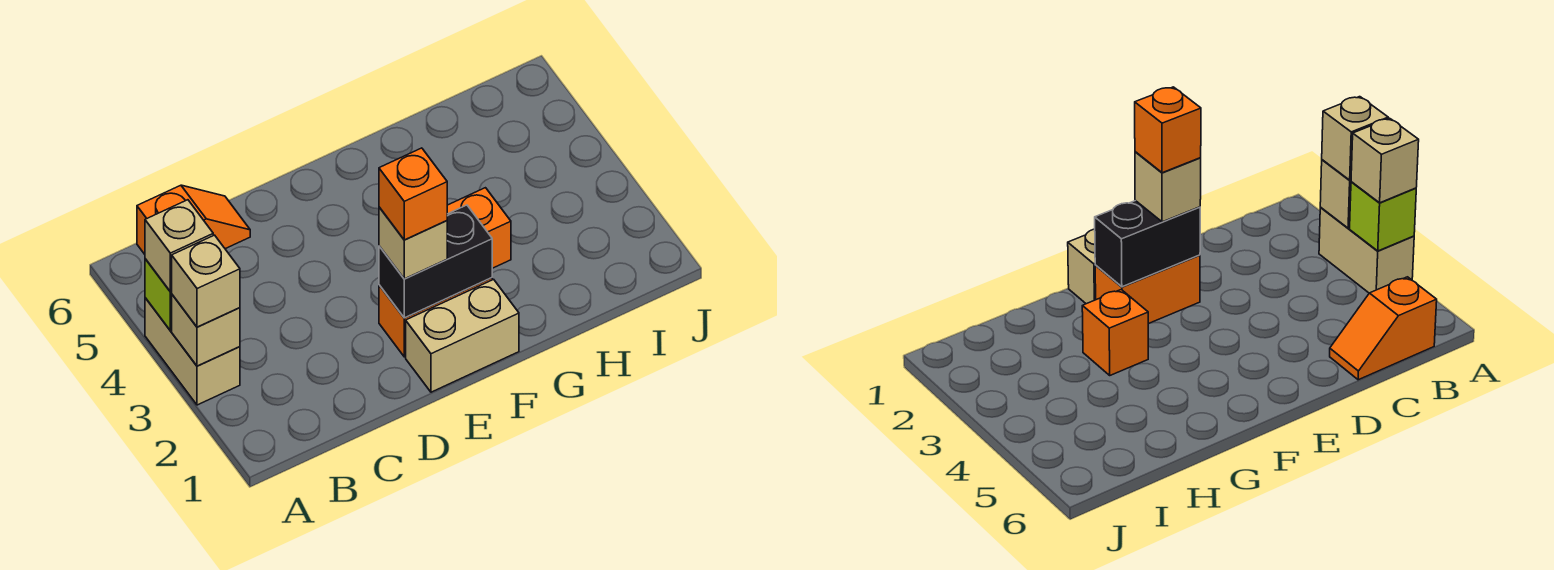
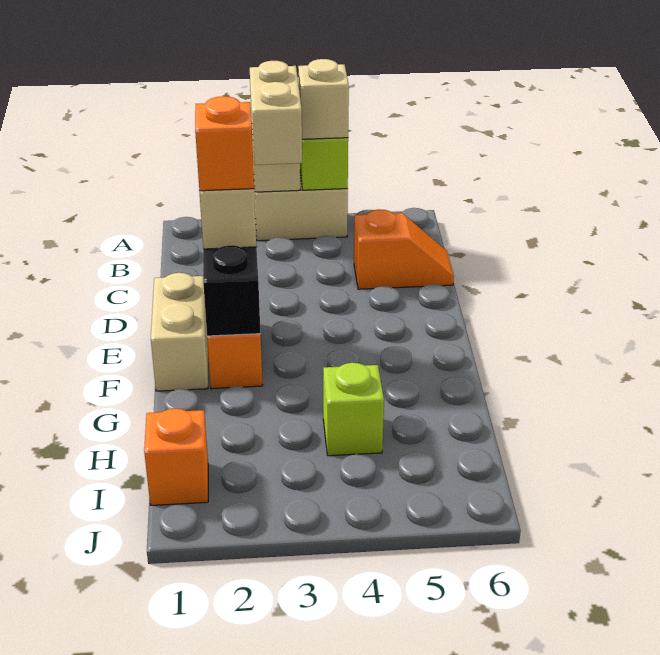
tan 1x1 brick [172,235,240,327] -> tan 1x2 brick [250,61,302,165]
orange 1x2 slope [137,185,250,254] -> orange 1x2 slope turned to [354,209,454,289]
orange 1x1 brick [447,188,511,268] -> orange 1x1 brick moved to [144,409,208,505]
none -> lime 1x1 brick [323,363,384,456]

